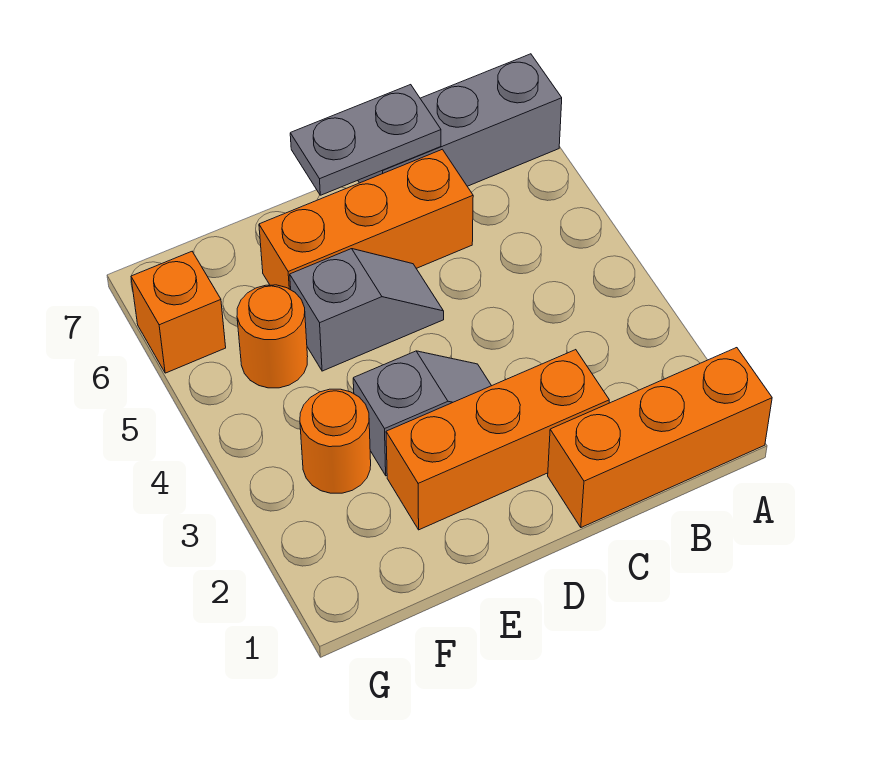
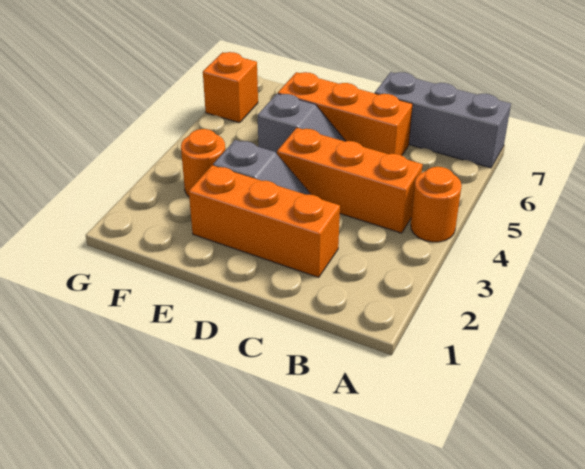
orange 1x3 brick [548,348,772,528] -> orange 1x3 brick moved to [277,128,423,233]
grey 1x2 plate [290,85,441,195] -> none
orange 1x1 round brick [237,285,308,388] -> orange 1x1 round brick moved to [411,167,462,242]

